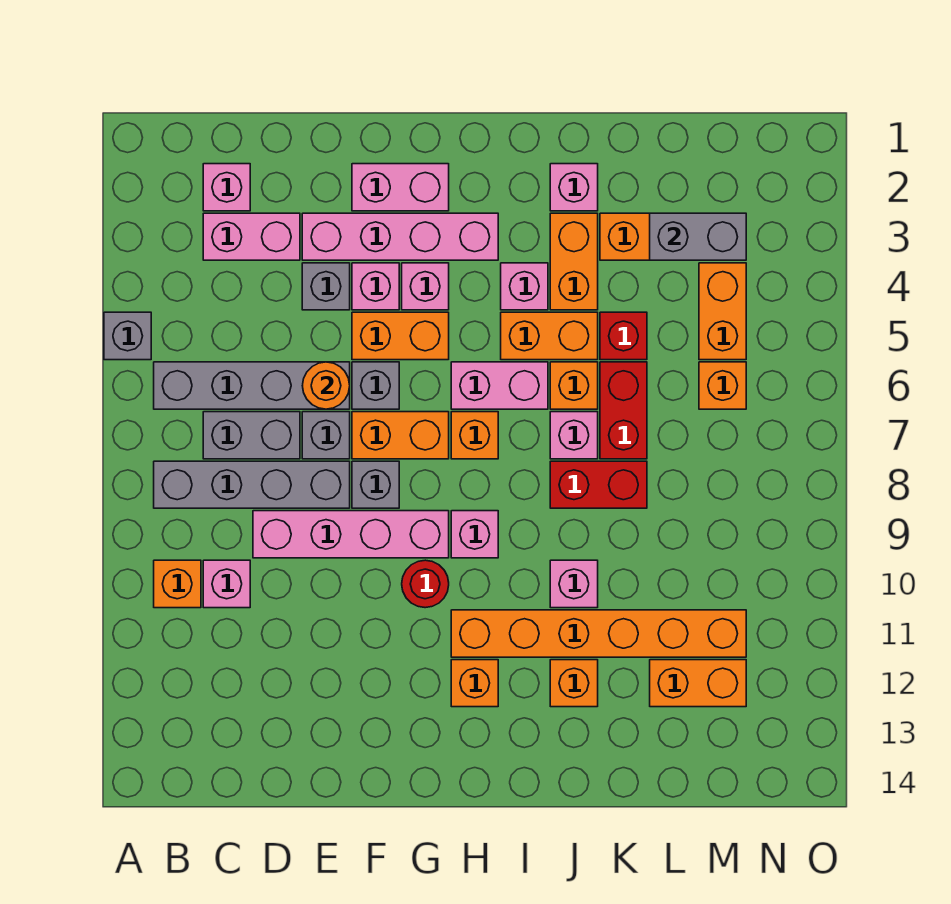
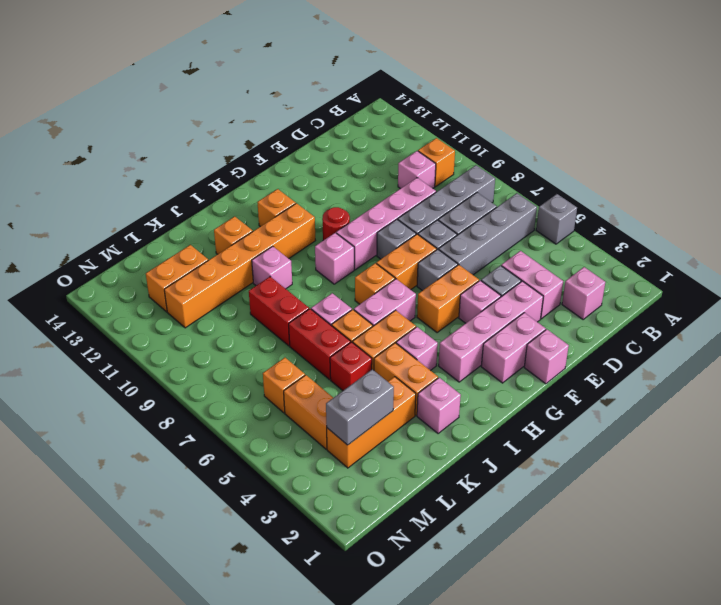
pink 1x2 brick [203,213,300,260] -> pink 1x2 brick turned to [501,251,563,319]
orange 1x1 round brick [302,362,350,409] -> none
pink 1x1 brick [402,263,449,310] -> pink 1x1 brick moved to [524,329,569,384]
red 1x2 brick [550,461,647,508] -> red 1x2 brick turned to [249,277,309,346]

